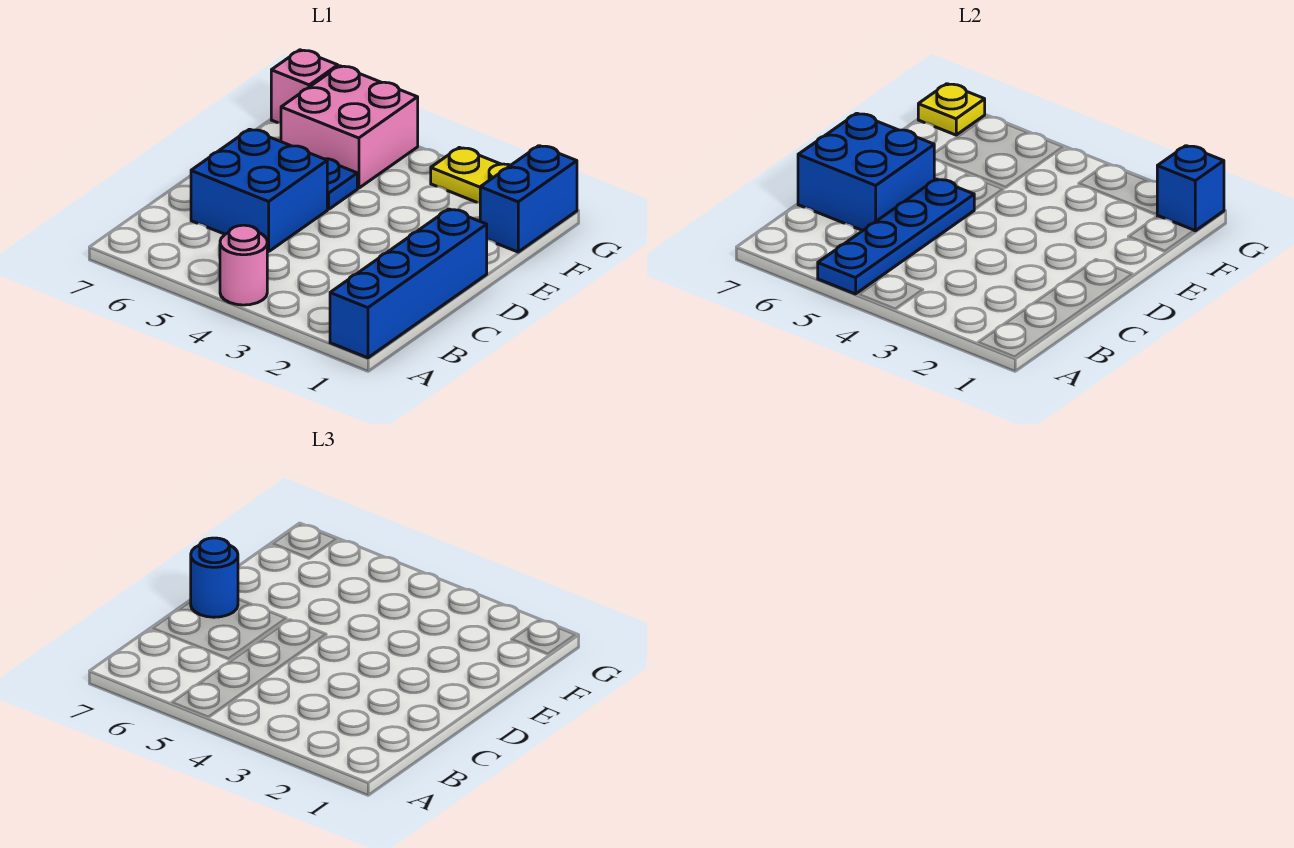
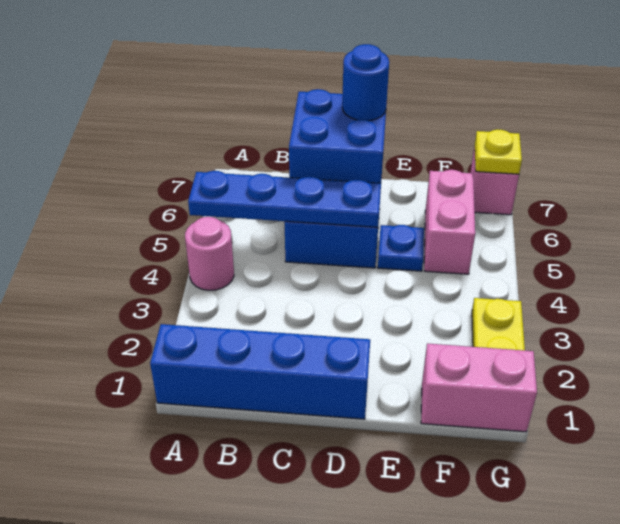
blue 1x2 brick [480,146,577,252] -> pink 1x2 brick [421,343,537,432]
pink 2x2 brick [281,66,418,188] -> pink 1x2 brick [424,170,475,274]
blue 1x1 brick [1157,146,1224,231] -> none

